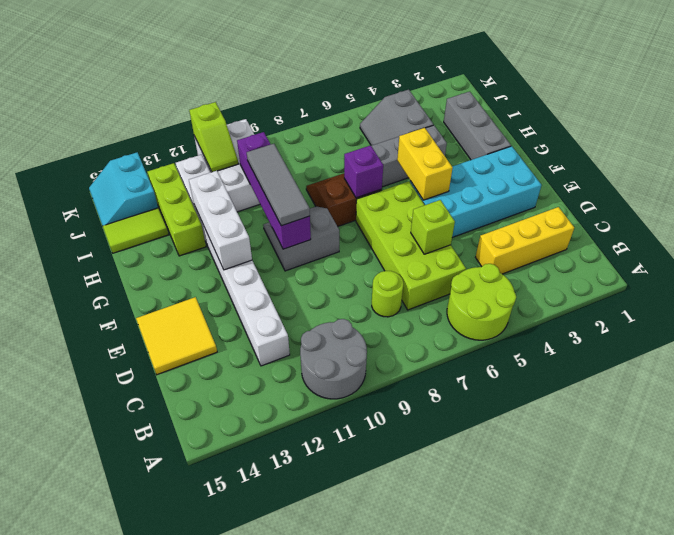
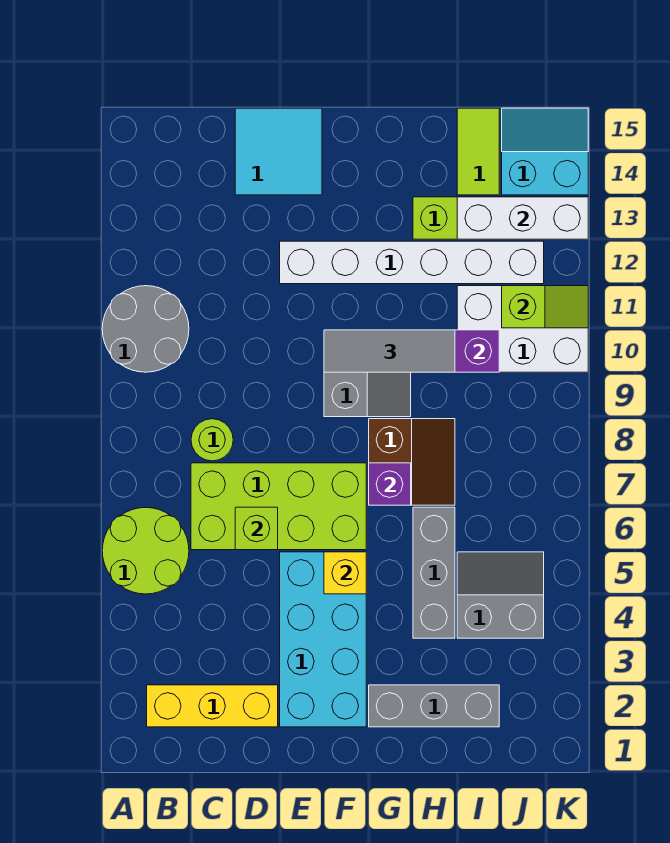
yellow 1x3 brick [475,207,574,274] -> yellow 1x3 brick turned to [147,685,278,727]
white 1x8 brick [176,154,290,366] -> white 1x6 brick [280,241,544,284]
yellow 2x2 tile [136,297,217,375] -> cyan 2x2 tile [235,108,322,195]
yellow 1x2 brick [397,128,453,200] -> yellow 1x1 brick [324,552,366,594]
white 1x3 brick [189,171,252,270] -> white 1x3 brick moved to [457,197,588,239]
lime 1x2 slope [189,102,238,172] -> lime 1x2 slope turned to [502,286,588,328]

